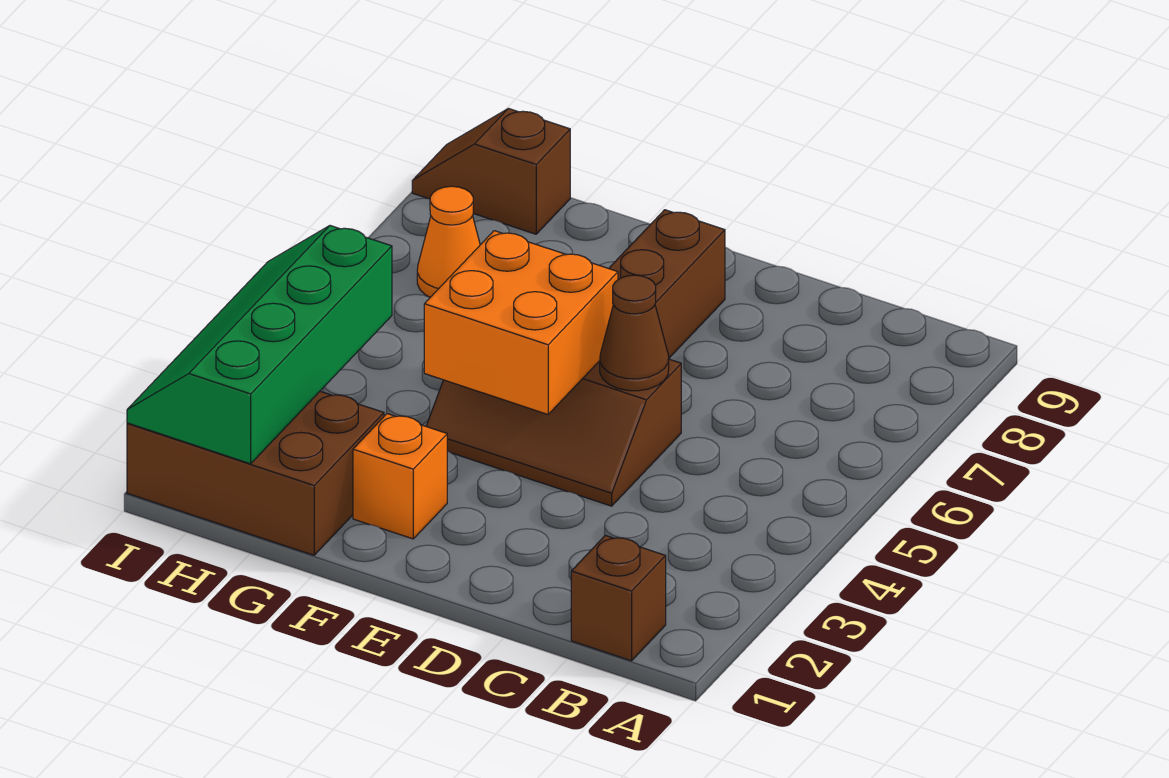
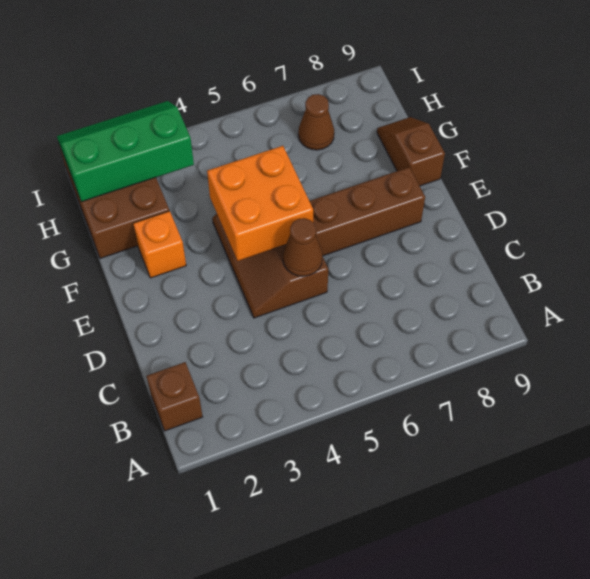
green 2x4 slope [127,226,392,464] -> green 2x3 slope [57,101,194,202]
orange 1x1 cone [417,186,480,297] -> brown 1x1 cone [298,94,334,150]
brown 1x2 slope [412,108,570,234] -> brown 1x2 slope moved to [377,117,445,186]

